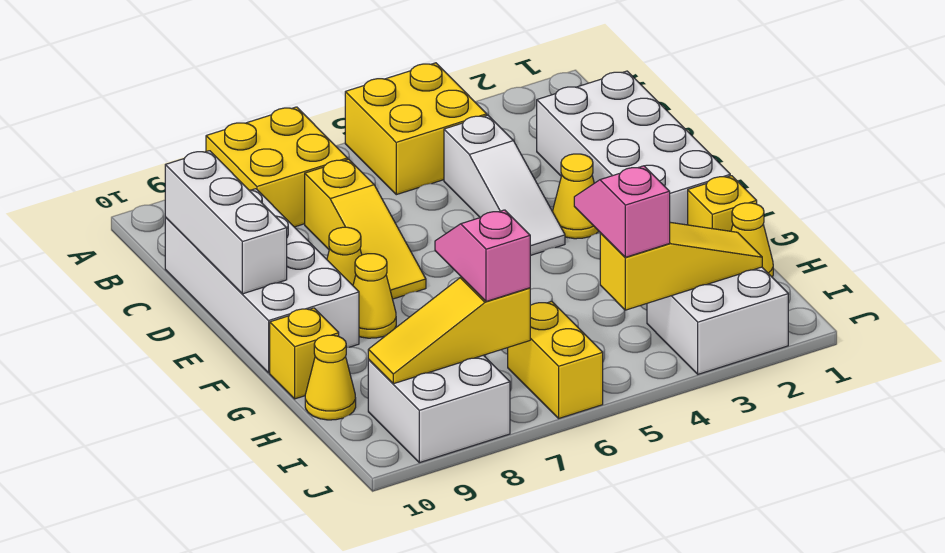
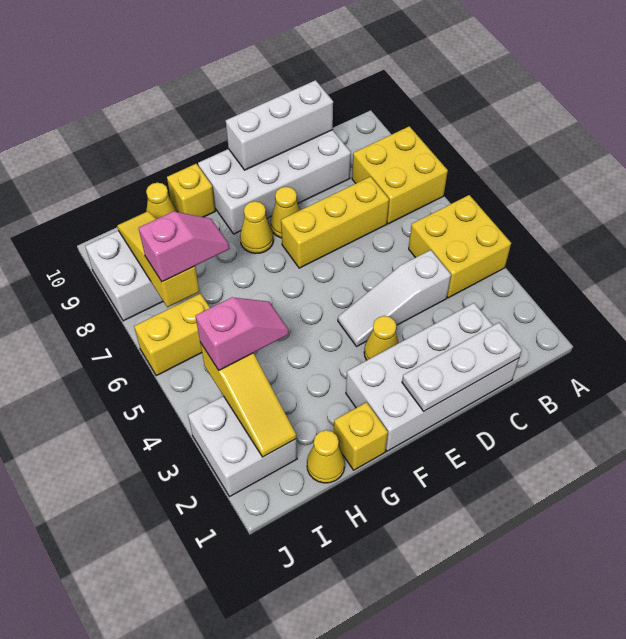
none -> white 1x3 plate [402,323,522,411]
yellow 1x3 slope [305,159,426,299] -> yellow 1x3 brick [281,177,389,268]

